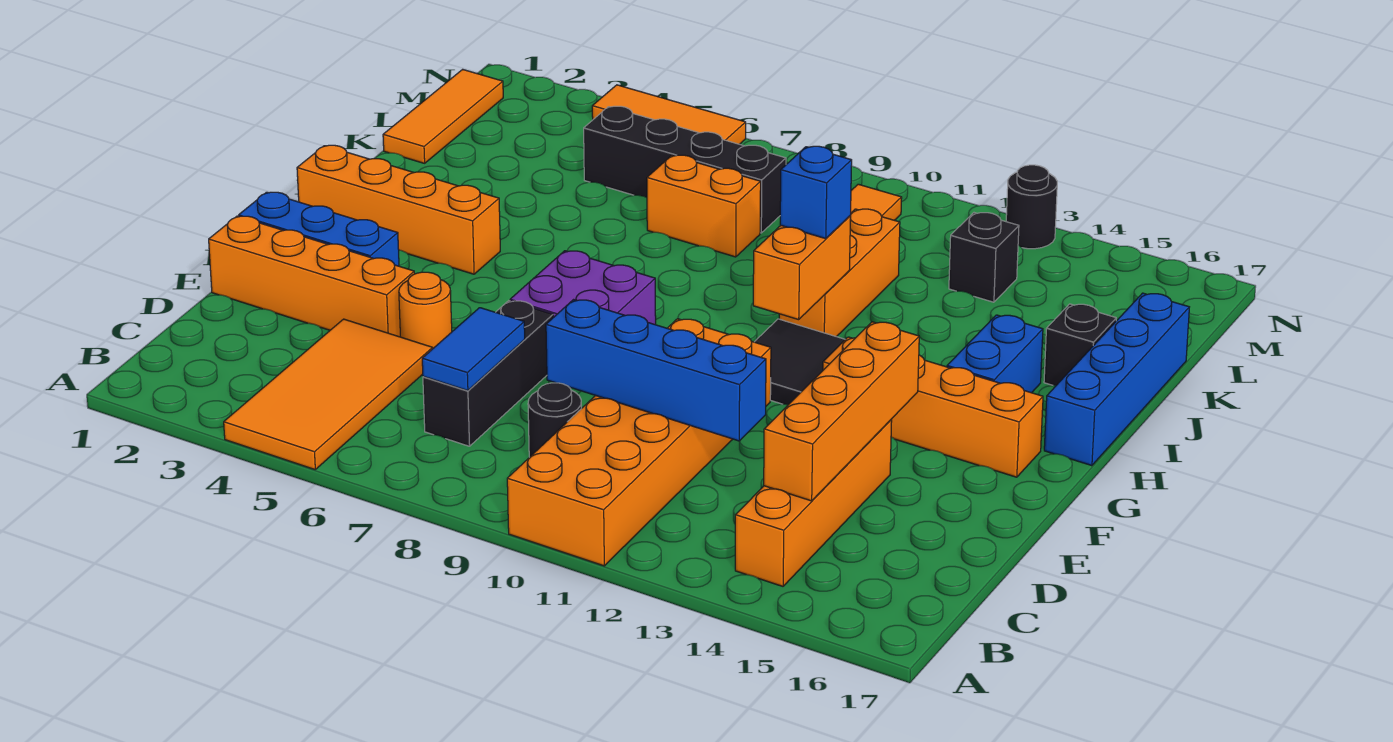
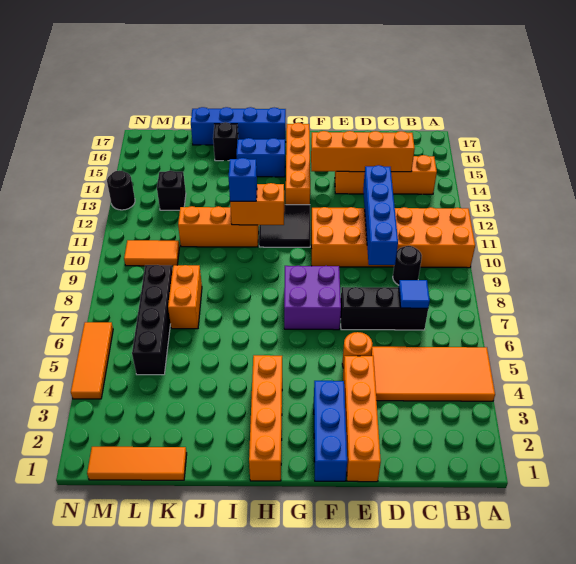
blue 1x2 tile [422,308,525,391] -> blue 1x1 tile [399,280,430,308]

